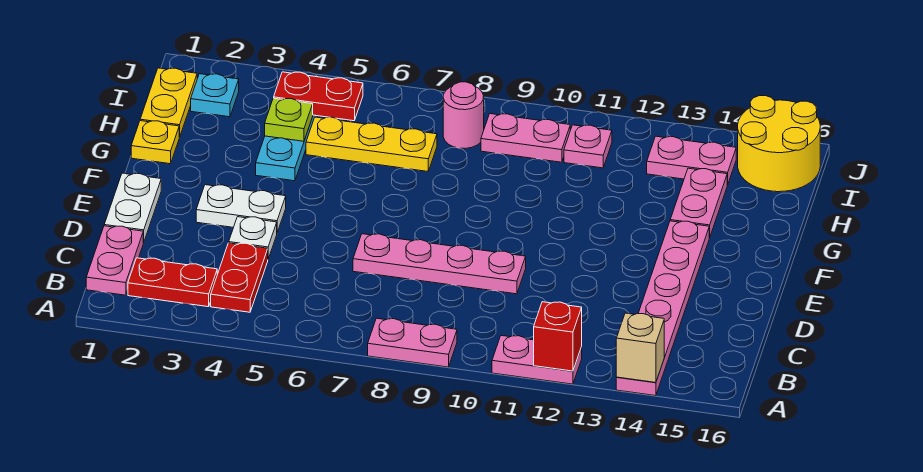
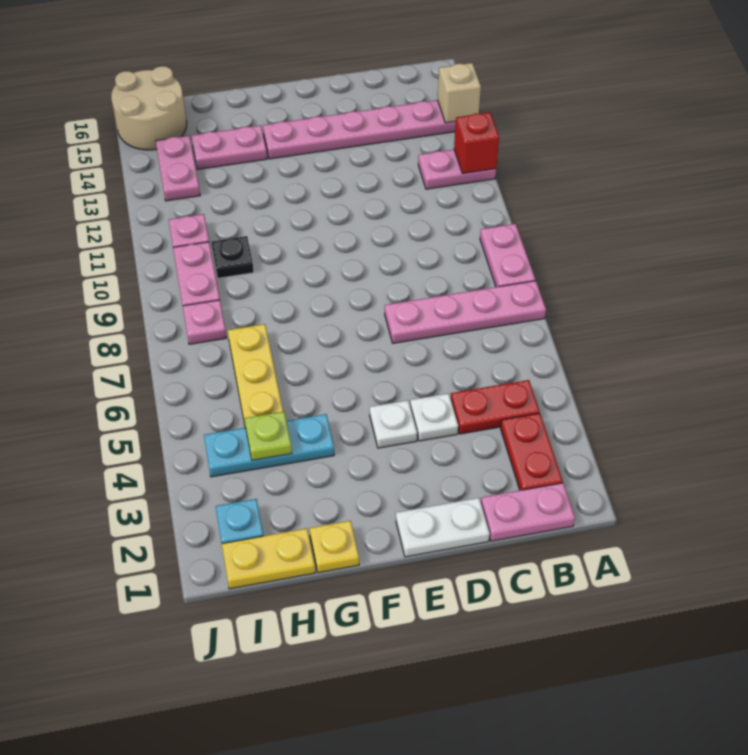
pink 1x2 plate [492,336,582,384] -> pink 1x2 plate turned to [418,150,496,189]
pink 1x4 plate [353,234,526,294] -> pink 1x4 plate turned to [385,281,546,343]
white 1x2 plate [196,185,286,232] -> white 1x1 plate [370,400,417,448]
none -> black 1x1 plate [211,236,254,278]
red 1x2 plate [274,72,363,121] -> none
pink 1x1 round brick [443,82,484,149] -> pink 1x1 plate [183,300,226,344]
yellow 2x2 round brick [738,96,820,192] -> tan 2x2 round brick [111,66,187,150]

